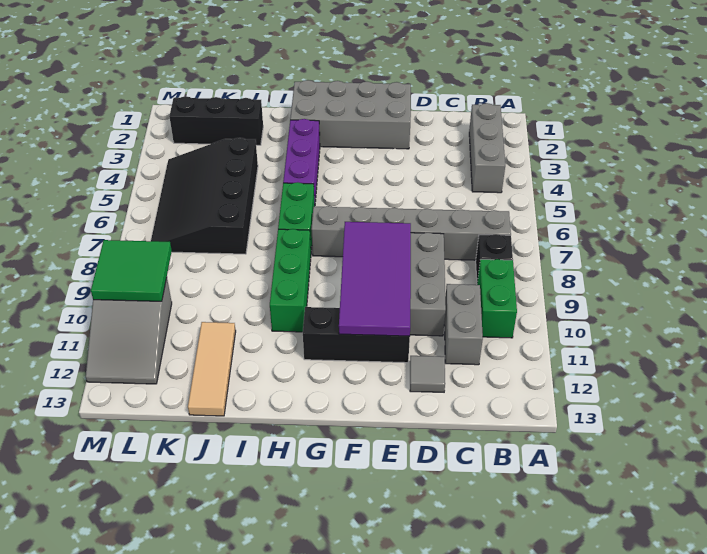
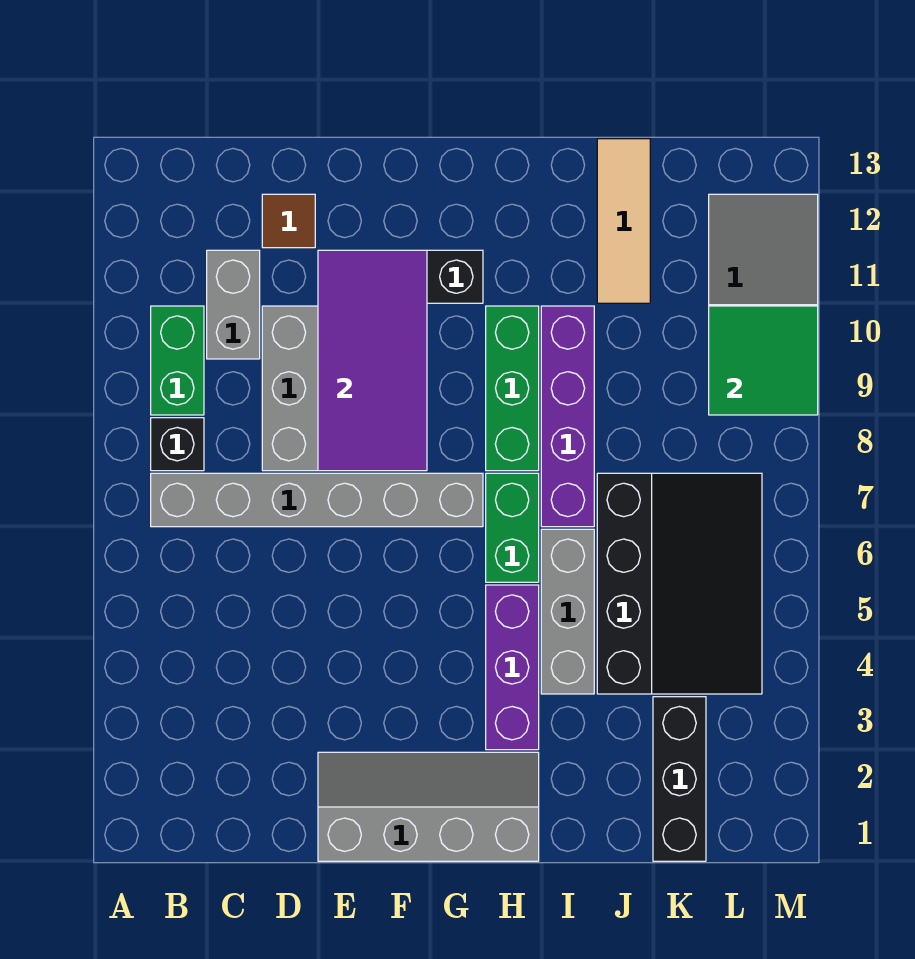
grey 1x3 brick [469,103,505,193] -> grey 1x3 brick moved to [541,529,594,694]
grey 1x1 tile [410,356,445,392] -> brown 1x1 tile [262,194,315,248]
grey 2x4 brick [290,80,411,149] -> grey 2x4 slope [318,752,539,861]
none -> purple 1x4 brick [541,306,594,527]
black 1x3 brick [169,96,263,145] -> black 1x3 brick turned to [653,697,706,861]

